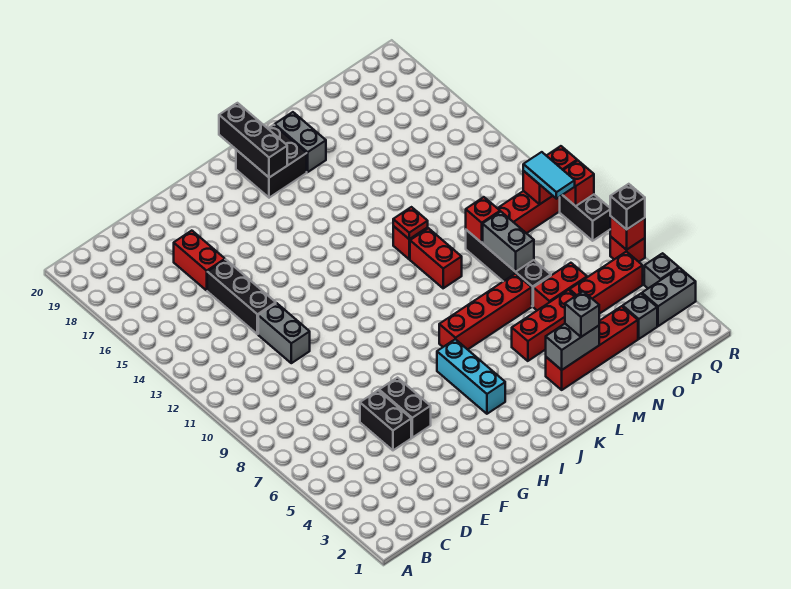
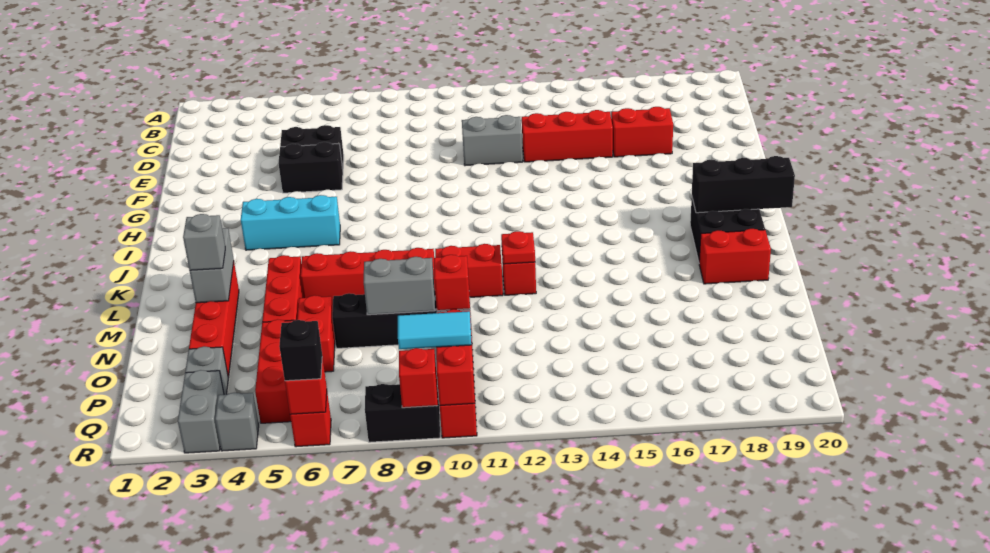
black 1x3 brick [207,260,276,334] -> red 1x3 brick [522,110,613,162]
red 1x4 brick [439,274,532,350] -> red 1x4 brick turned to [301,248,435,303]
grey 1x2 brick [275,112,326,172] -> red 1x2 brick [699,229,771,284]

